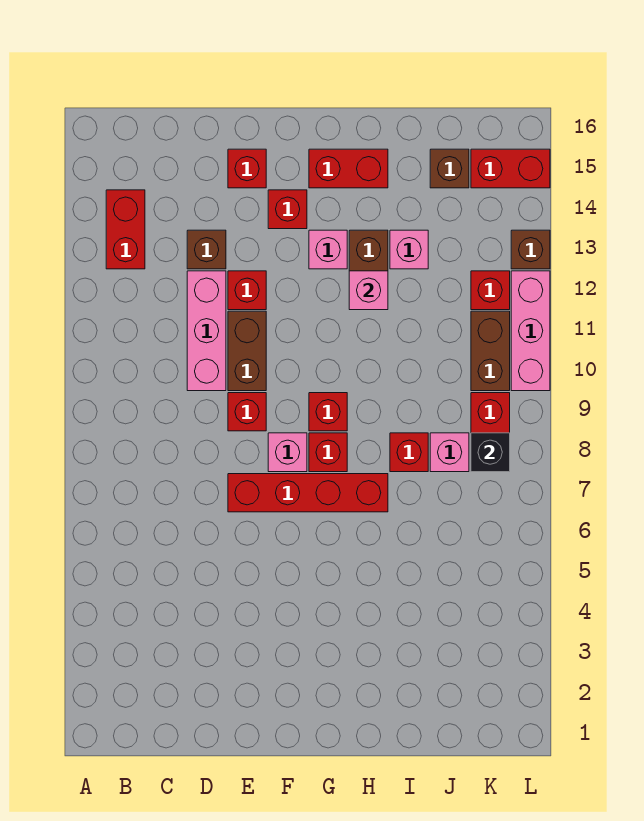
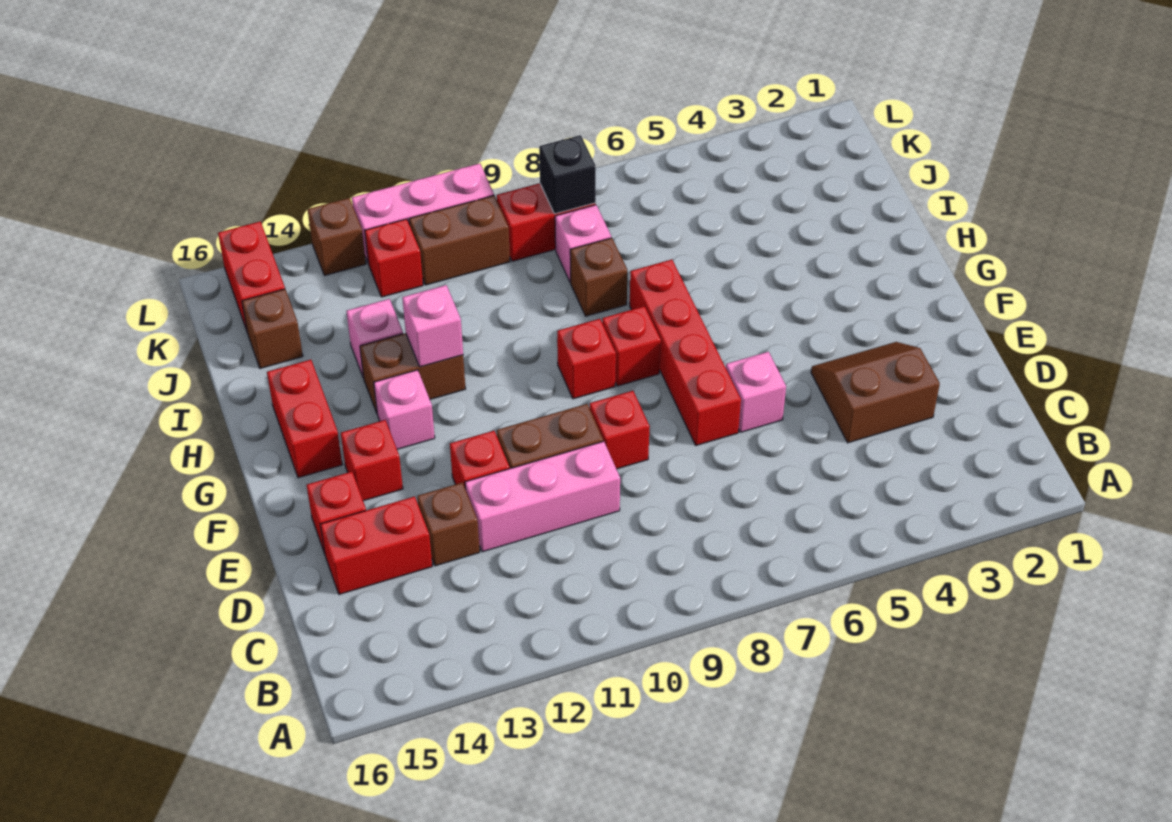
red 1x2 brick [106,190,145,269] -> red 1x2 brick moved to [320,496,432,594]
none -> brown 2x2 slope [811,342,940,443]
pink 1x1 brick [268,433,307,472] -> pink 1x1 brick moved to [726,352,786,432]
red 1x1 brick [390,433,428,472] -> brown 1x1 brick [570,238,627,316]

